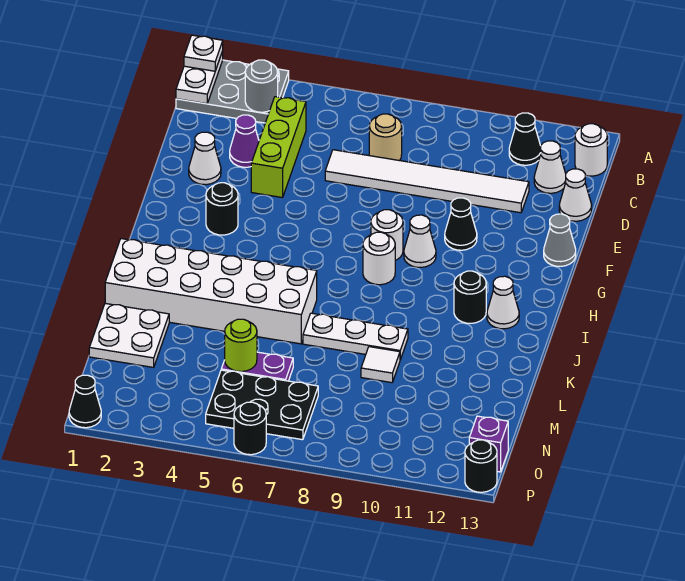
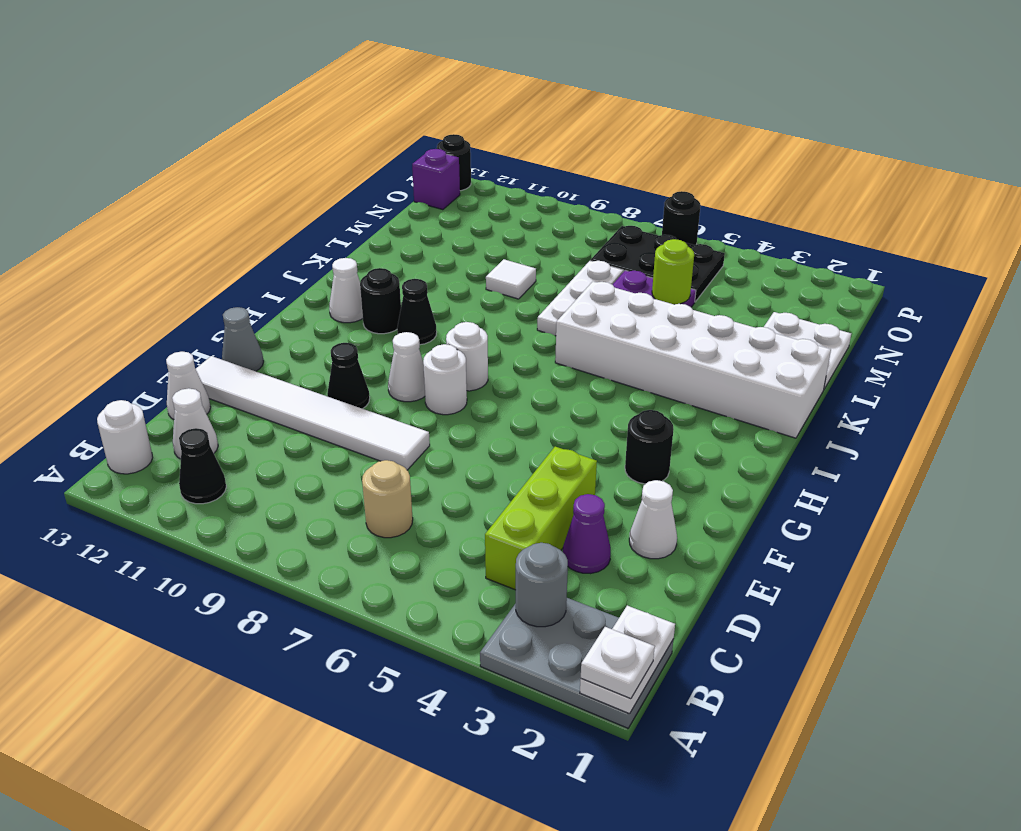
white 1x6 tile [325,150,529,213] -> white 1x6 tile moved to [196,356,430,470]
white 1x3 plate [303,313,408,360] -> white 1x3 plate turned to [537,261,623,336]
black 1x1 cone [69,375,101,428] -> black 1x1 cone moved to [397,279,437,345]

